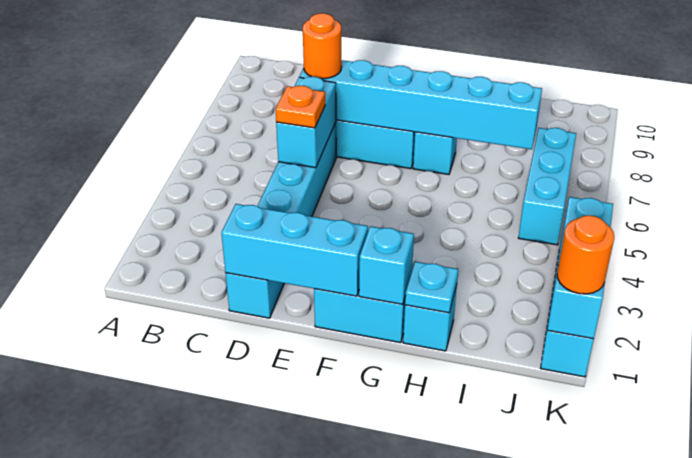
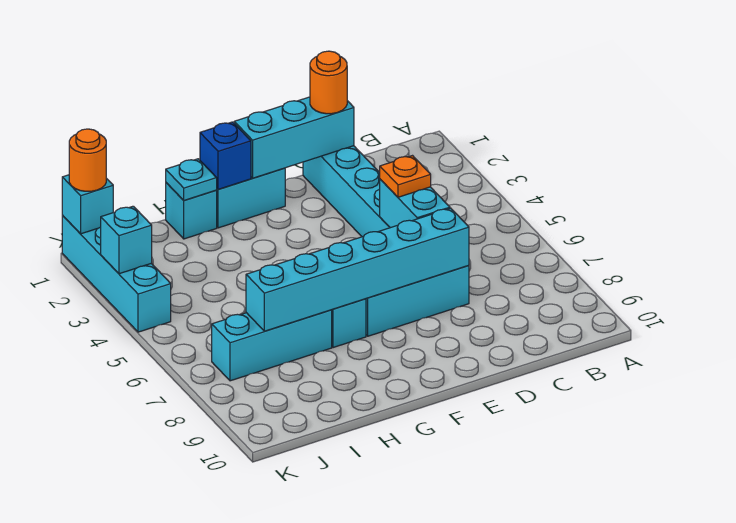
orange 1x1 round brick [303,13,342,79] -> orange 1x1 round brick moved to [310,51,347,114]
cyan 1x1 brick [359,226,414,304] -> blue 1x1 brick [200,122,251,190]
cyan 1x3 brick [518,128,576,245] -> cyan 1x3 brick turned to [212,310,332,381]

